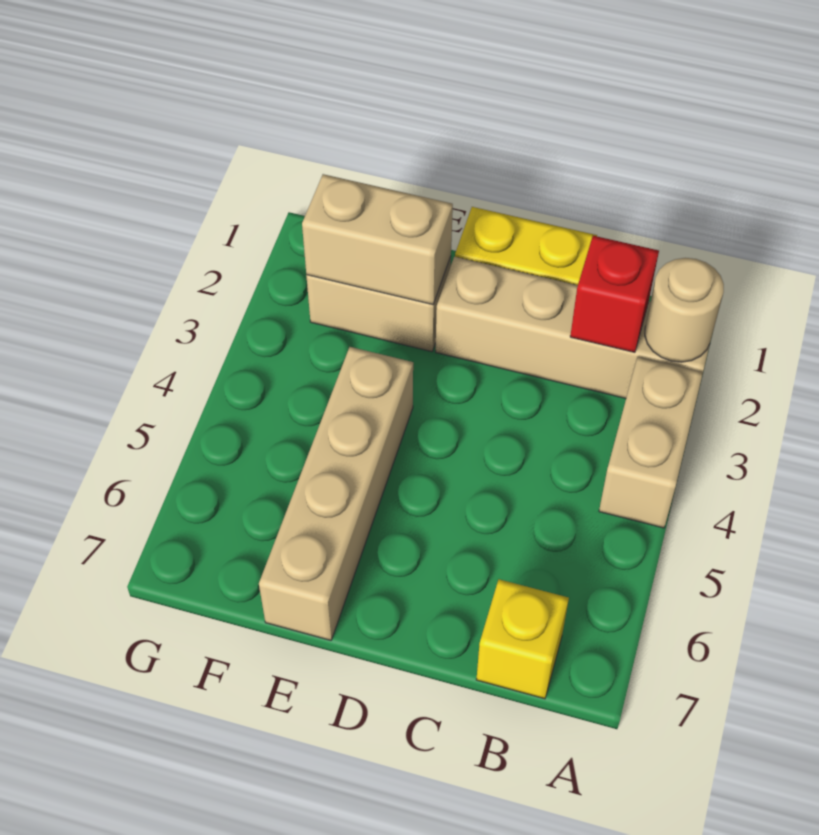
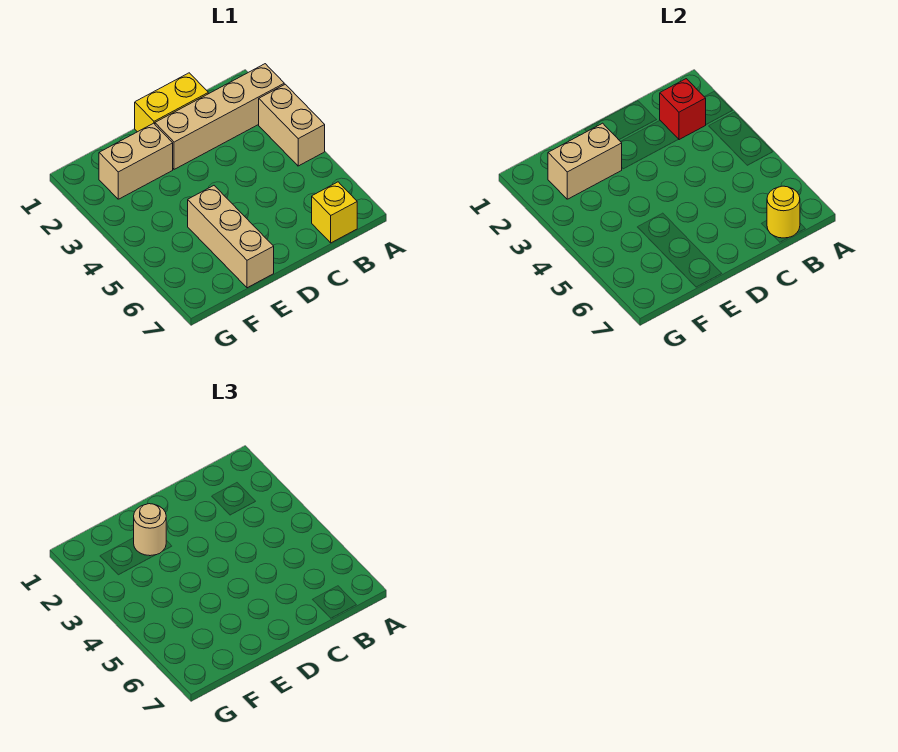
tan 1x1 round brick [645,258,724,362] -> tan 1x1 round brick moved to [134,504,166,556]
none -> yellow 1x1 round brick [767,186,800,238]
tan 1x4 brick [259,347,413,640] -> tan 1x3 brick [188,186,274,288]

